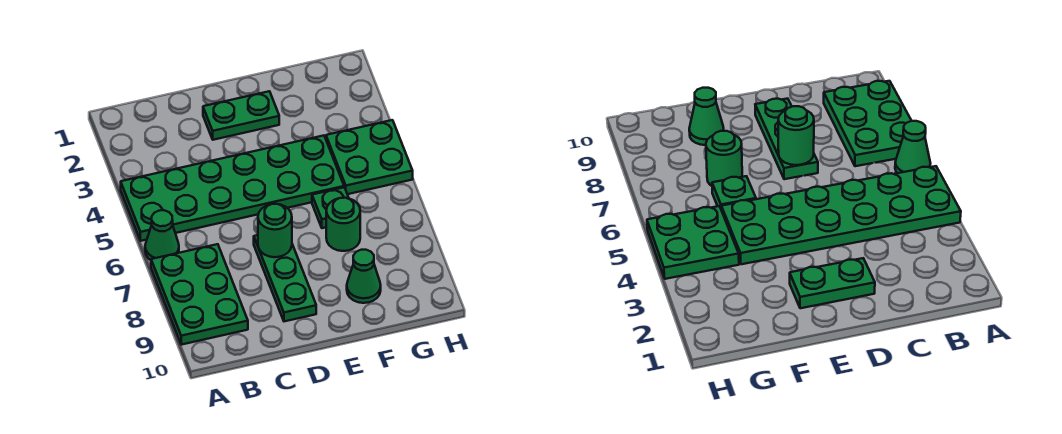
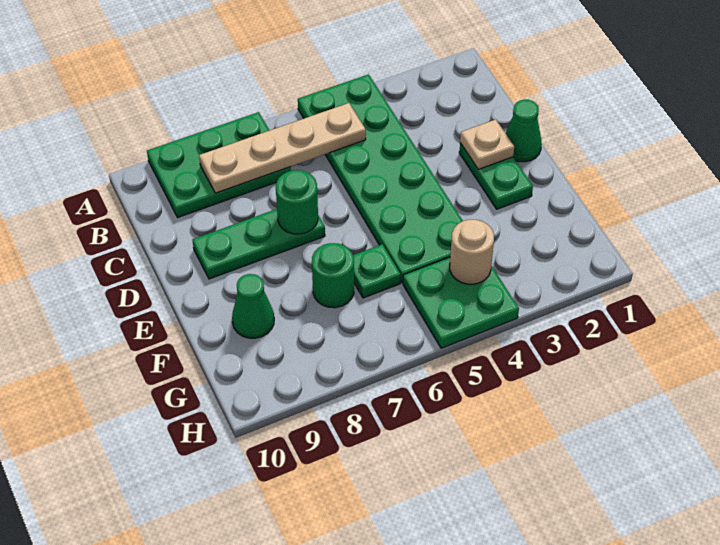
green 1x1 cone [145,210,179,260] -> green 1x1 cone moved to [506,100,542,162]
none -> tan 1x4 plate [199,103,366,193]
none -> tan 1x1 plate [460,119,514,169]
none -> tan 1x1 round brick [450,220,494,284]

